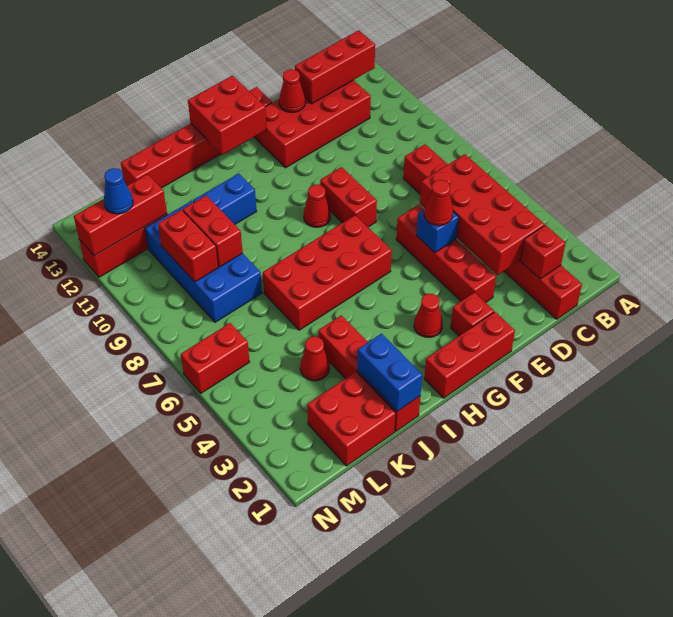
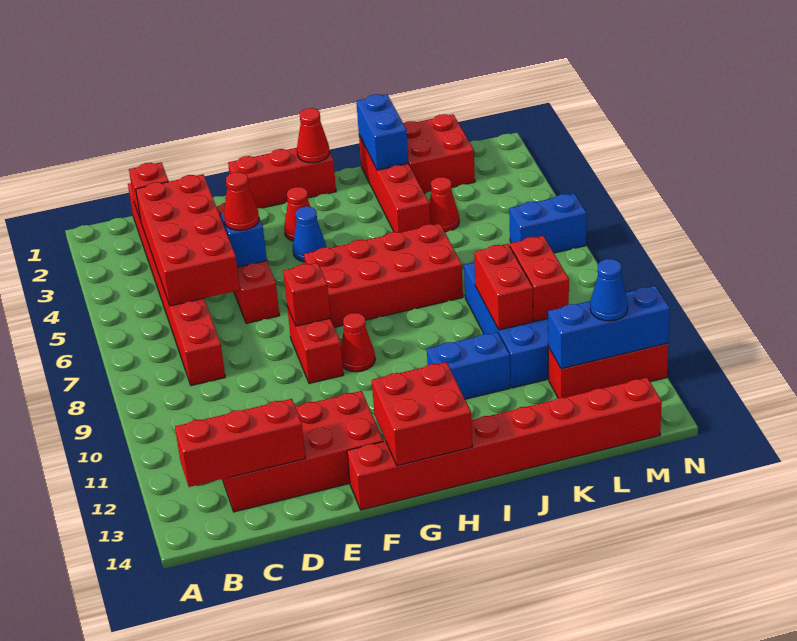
red 1x1 cone [279,69,305,112] -> red 1x1 cone moved to [297,108,330,163]
red 1x1 brick [450,292,494,336] -> red 1x1 brick moved to [283,263,330,326]
red 1x6 brick [121,87,272,188] -> red 1x8 brick [347,378,662,510]
none -> blue 1x1 cone [293,207,326,262]
red 1x3 brick [74,174,167,256] -> blue 1x3 brick [548,286,670,369]
red 1x2 brick [181,323,249,393] -> blue 1x2 brick [509,194,586,253]

